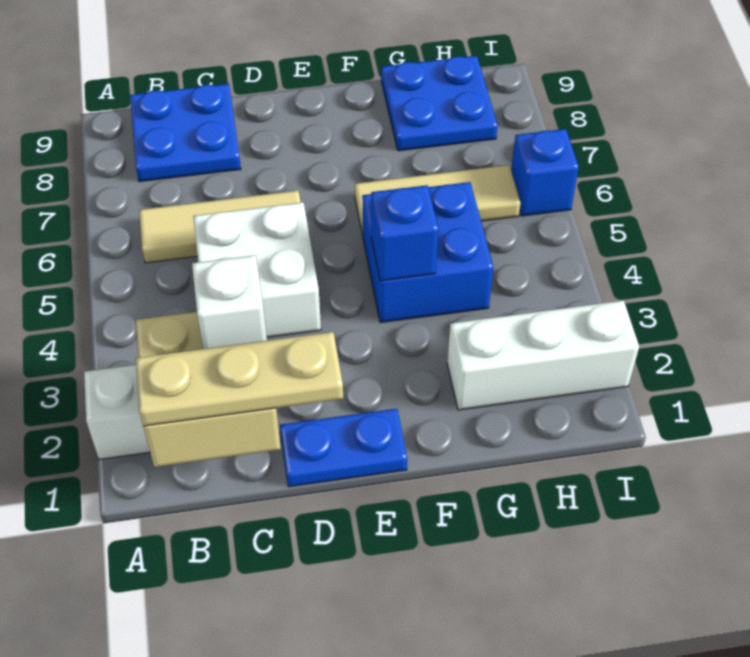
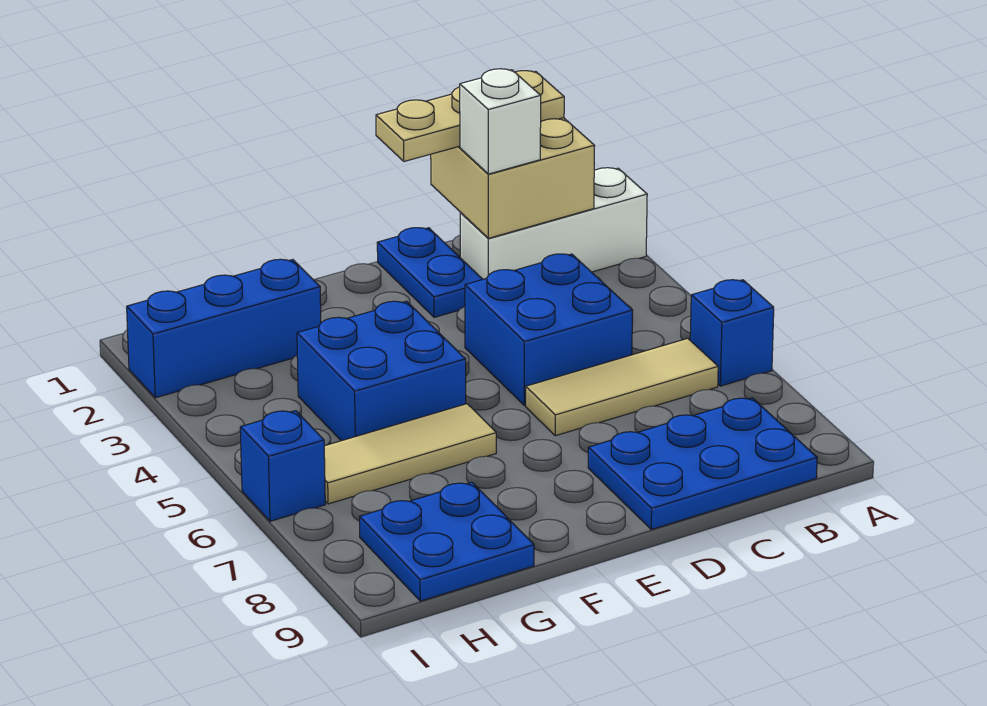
blue 2x2 plate [130,84,241,182] -> blue 2x3 plate [588,398,817,529]
white 2x2 brick [193,202,321,337] -> blue 2x2 brick [465,254,633,405]
blue 1x2 plate [280,409,407,487] -> blue 1x2 plate turned to [377,228,483,317]
blue 1x1 brick [371,185,438,281] -> blue 1x1 brick moved to [690,280,774,386]
white 1x3 brick [447,301,639,410] -> blue 1x3 brick [127,259,321,398]

